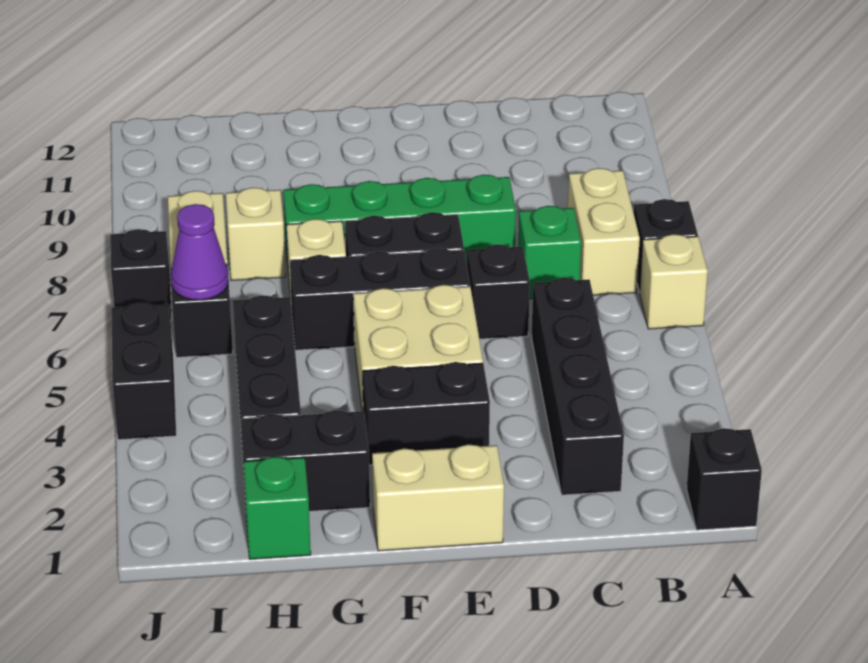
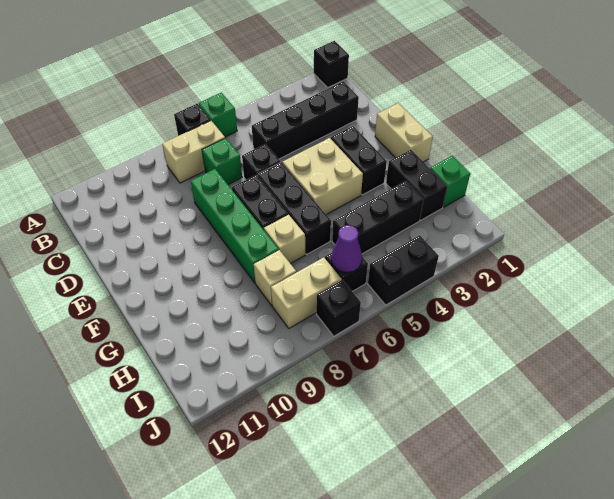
tan 1x1 brick [640,234,708,329] -> green 1x1 brick [199,93,237,137]

